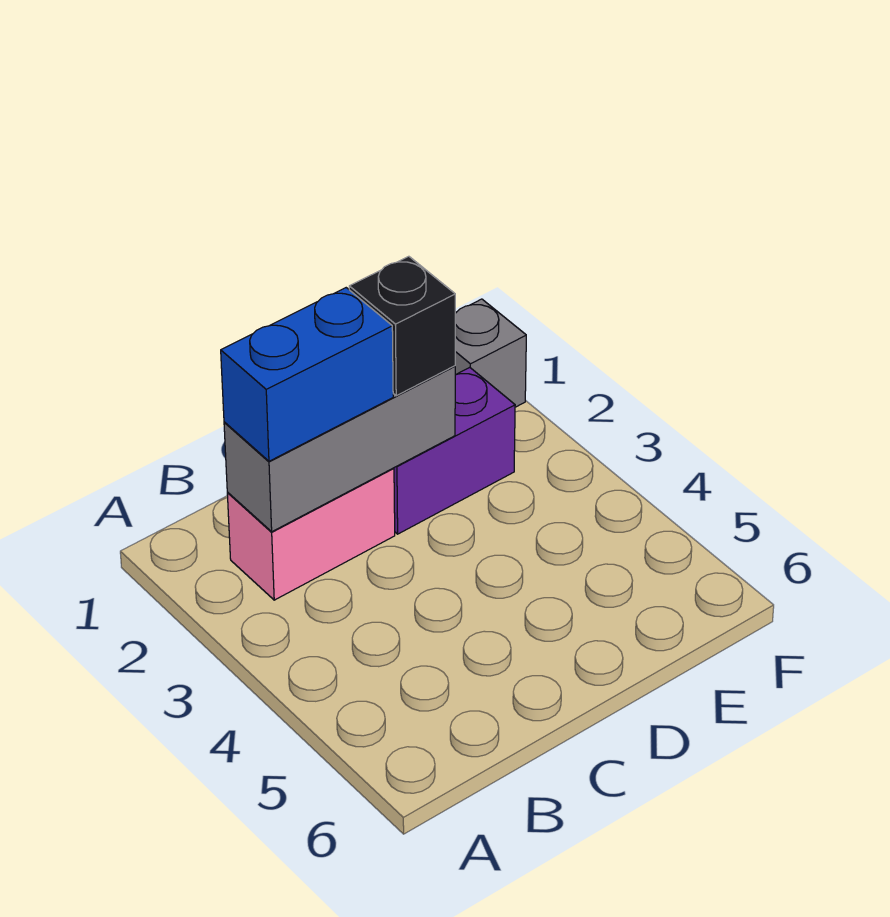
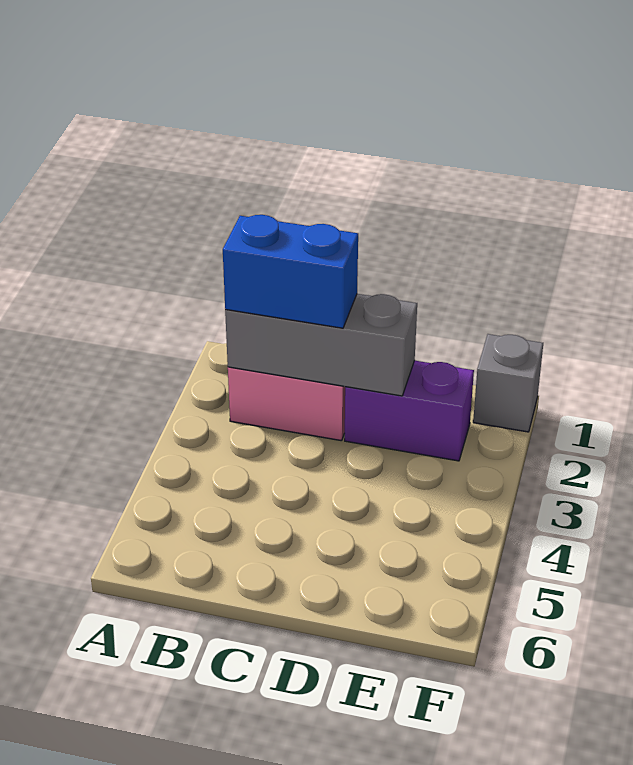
black 1x1 brick [349,256,455,396] -> none

